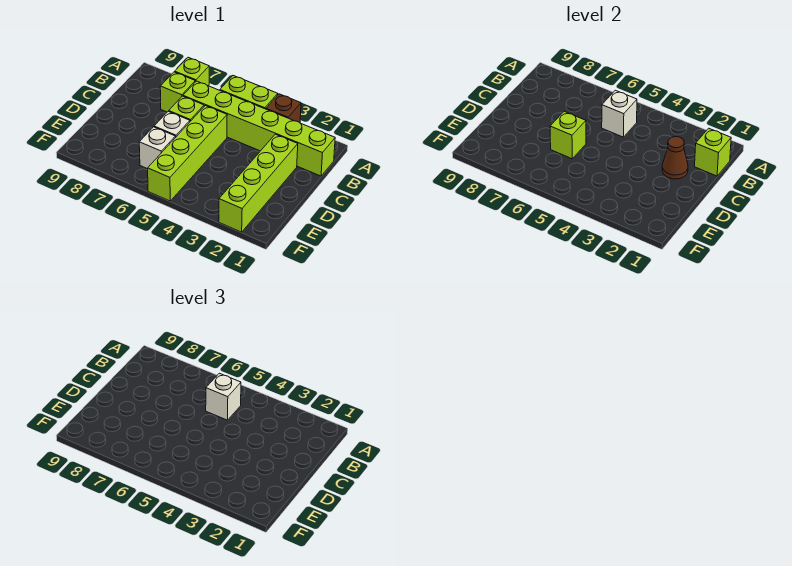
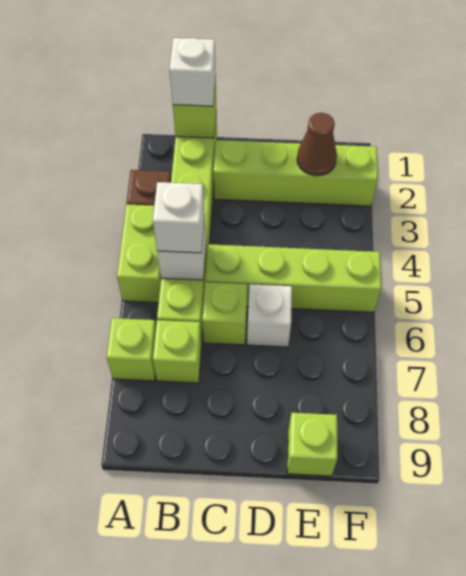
brown 1x1 cone [662,137,688,179] -> brown 1x1 cone moved to [297,113,337,176]
lime 1x1 brick [550,111,586,159] -> lime 1x1 brick moved to [287,413,337,476]
white 1x1 brick [139,127,175,169] -> white 1x1 brick moved to [170,38,216,106]

